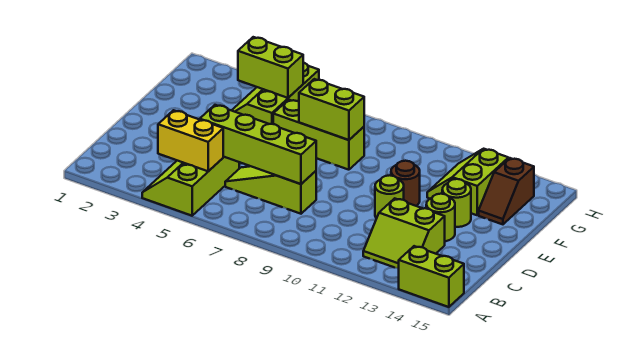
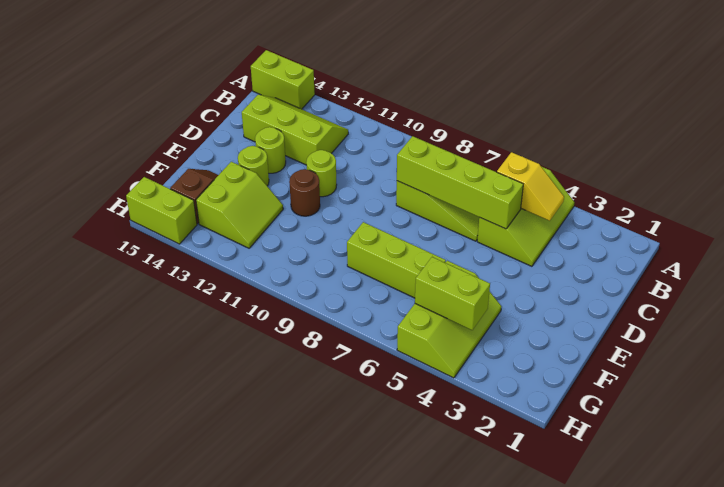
yellow 1x2 brick [158,110,223,171] -> yellow 1x2 slope [497,152,564,221]
lime 2x2 slope [363,198,445,269] -> lime 2x3 slope [242,95,348,165]
lime 1x2 brick [299,79,364,140] -> lime 1x2 brick moved to [126,177,197,244]

